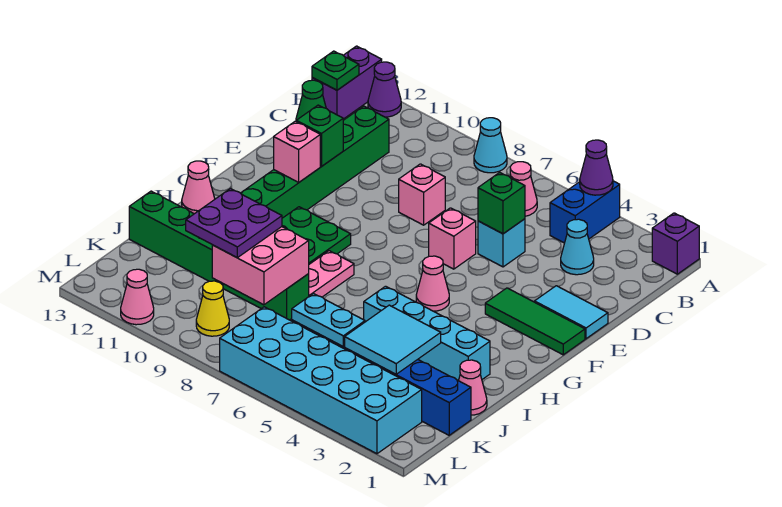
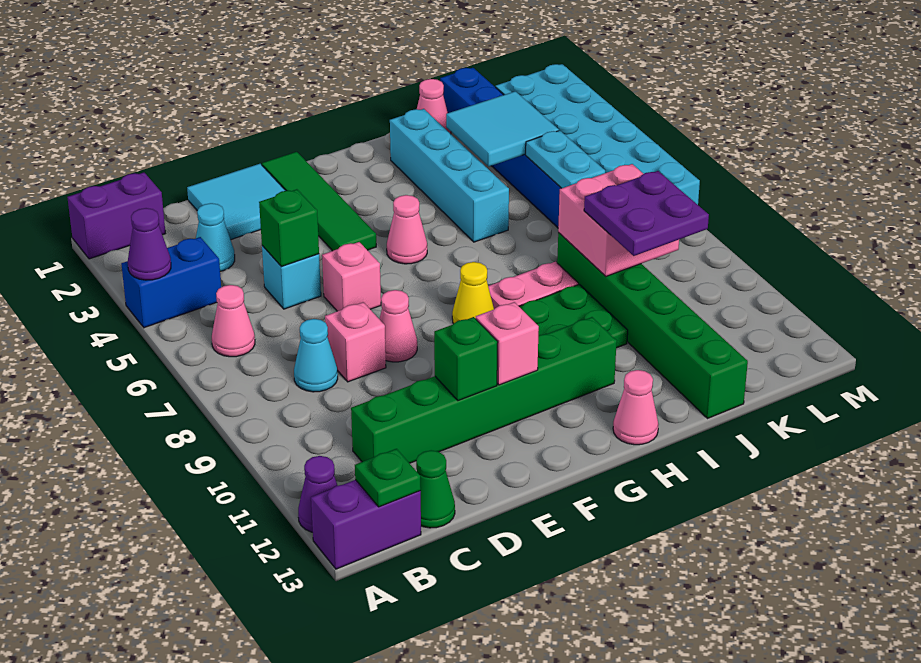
purple 1x1 brick [652,213,699,274] -> purple 1x2 brick [67,172,165,259]
cyan 1x1 cone [474,118,507,173] -> cyan 1x1 cone moved to [294,319,338,392]
cyan 1x2 tile [534,286,608,339] -> cyan 2x2 tile [187,164,286,240]
green 1x3 tile [485,288,585,355] -> green 1x4 tile [262,152,376,251]
yellow 1x1 cone [196,281,229,336] -> yellow 1x1 cone moved to [452,262,494,324]
pink 1x1 cone [121,269,154,325] -> pink 1x1 cone moved to [380,290,417,362]

